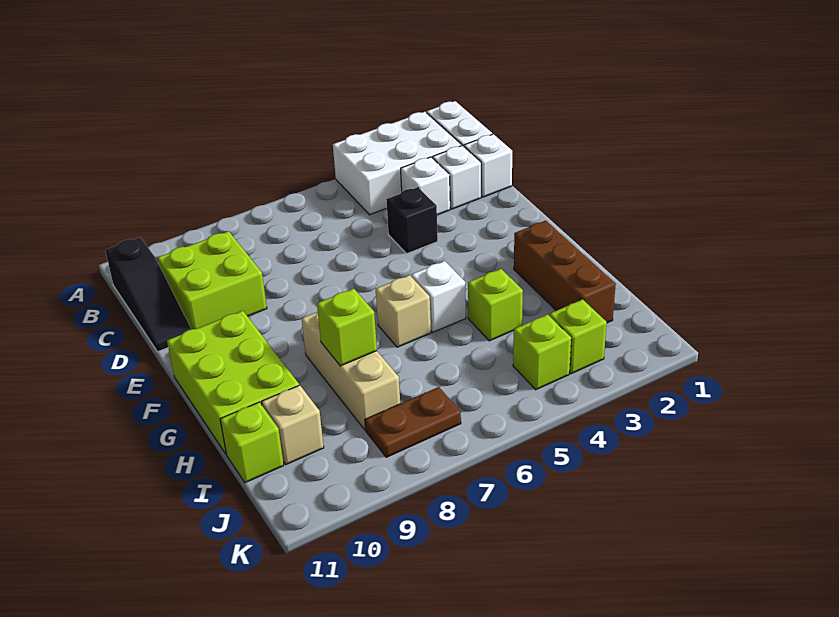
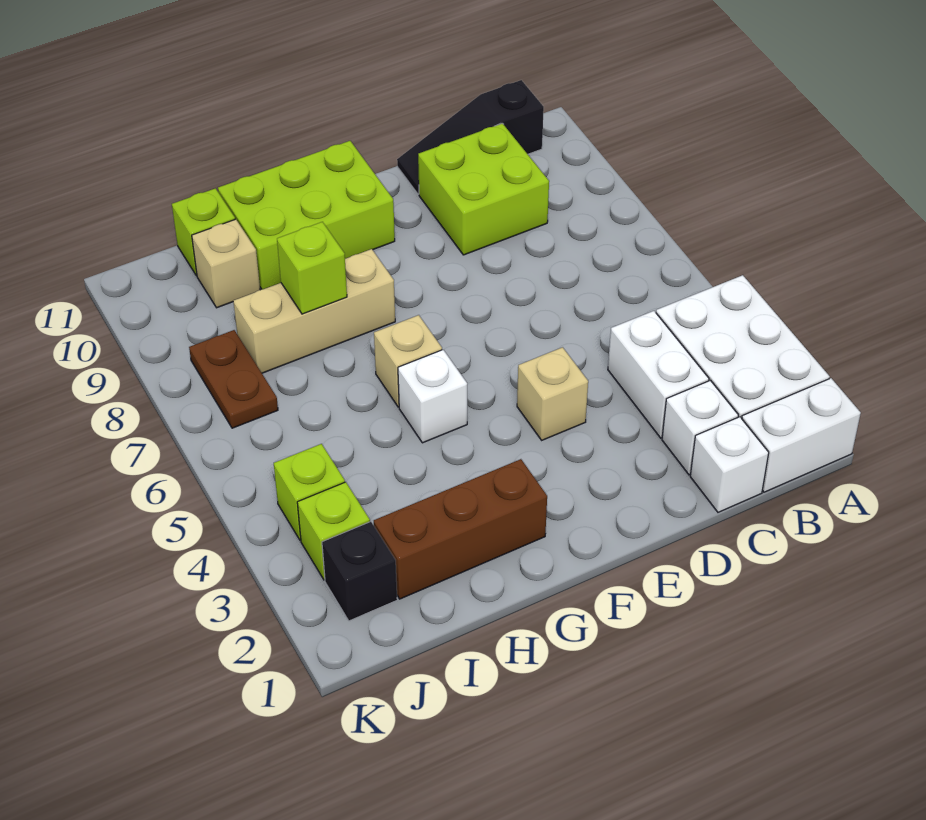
white 1x1 brick [401,157,450,215] -> white 1x2 brick [608,311,709,438]
black 1x1 brick [386,187,438,254] -> black 1x1 brick moved to [322,522,397,621]
none -> tan 1x1 brick [517,347,588,440]
lime 1x1 brick [468,269,523,341] -> none

